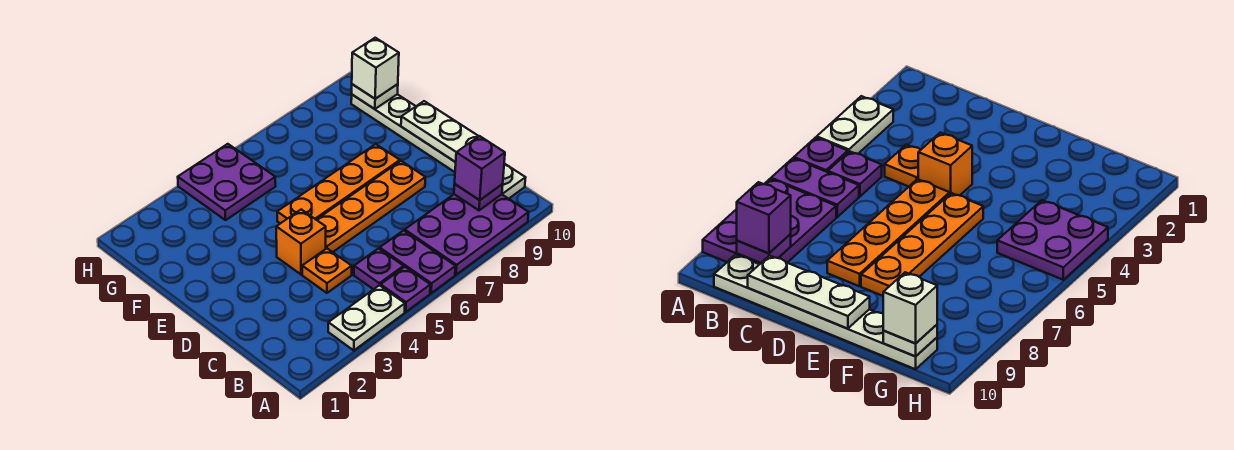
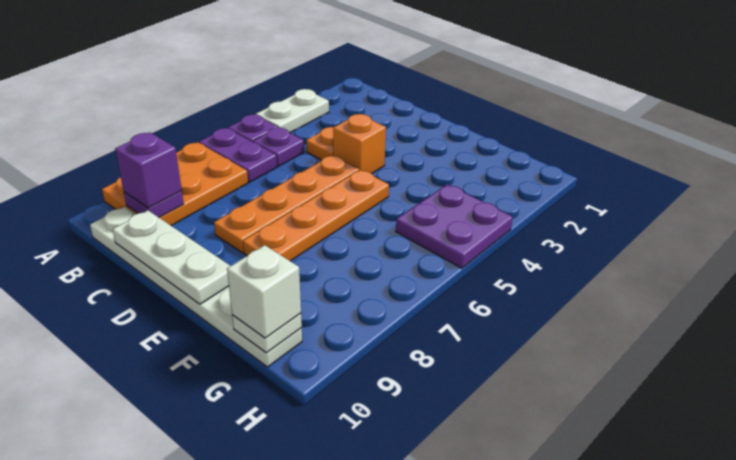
purple 2x3 plate [405,194,529,275] -> orange 2x3 plate [102,142,248,225]

